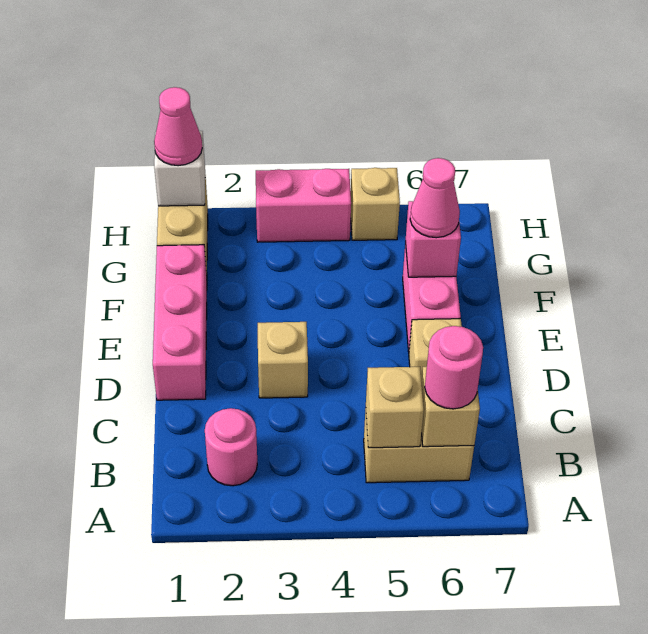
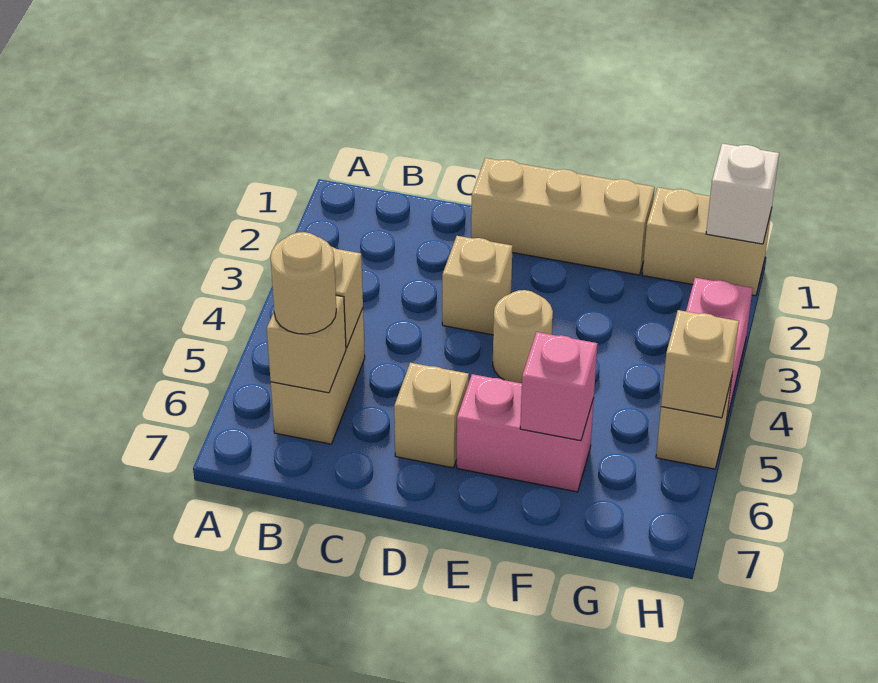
pink 1x1 round brick [205,408,257,486] -> none
pink 1x1 round brick [425,326,483,409] -> tan 1x1 round brick [271,232,336,334]
pink 1x3 brick [153,245,207,400] -> tan 1x3 brick [471,158,655,275]
none -> tan 1x1 round brick [493,290,553,383]
pink 1x1 cone [410,158,460,238] -> none
pink 1x1 cone [154,87,202,166] -> none
none -> tan 1x1 brick [661,310,739,418]

